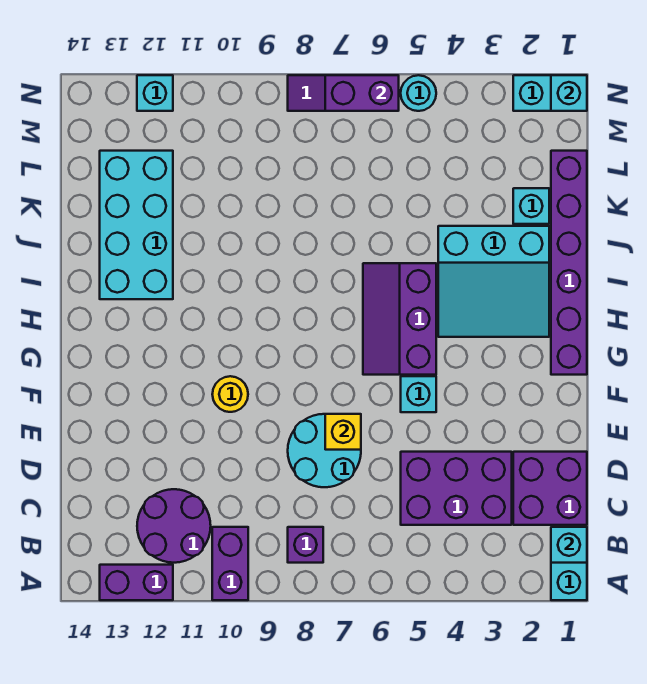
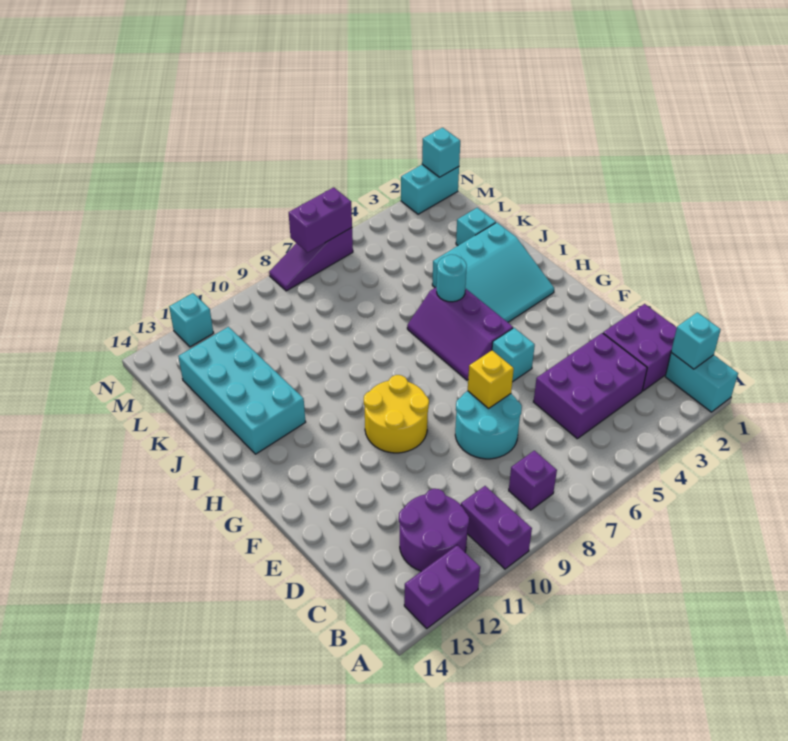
yellow 1x1 round brick [212,376,248,412] -> yellow 2x2 round brick [364,375,429,453]
purple 1x6 brick [551,151,587,375] -> none
cyan 1x1 round brick [401,75,436,111] -> cyan 1x1 round brick moved to [437,255,467,302]

